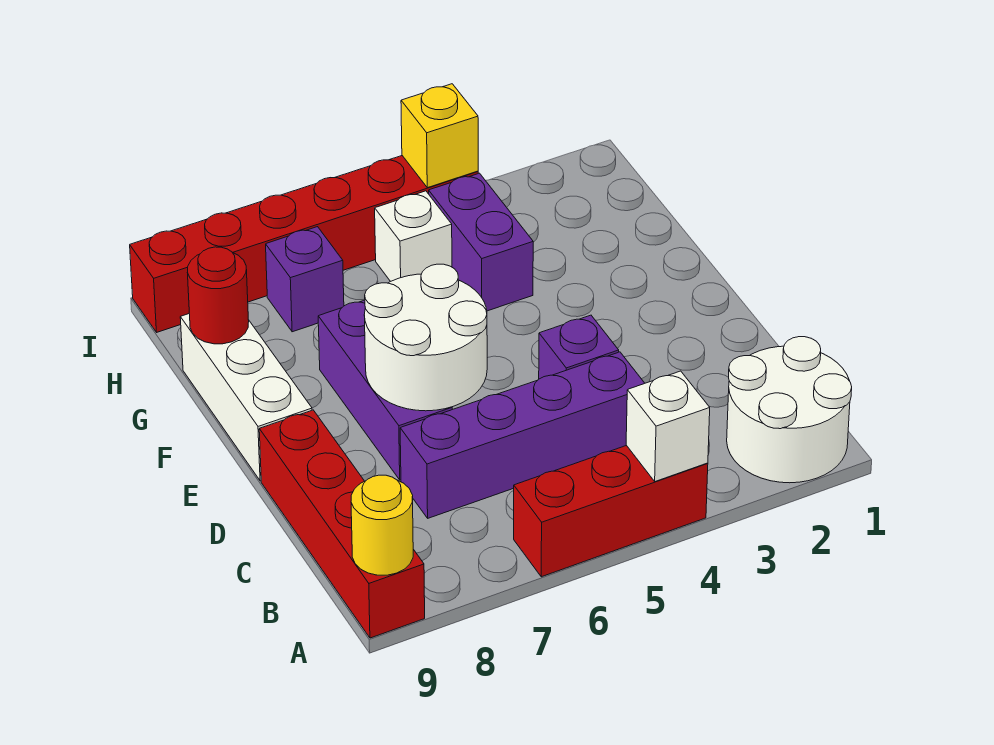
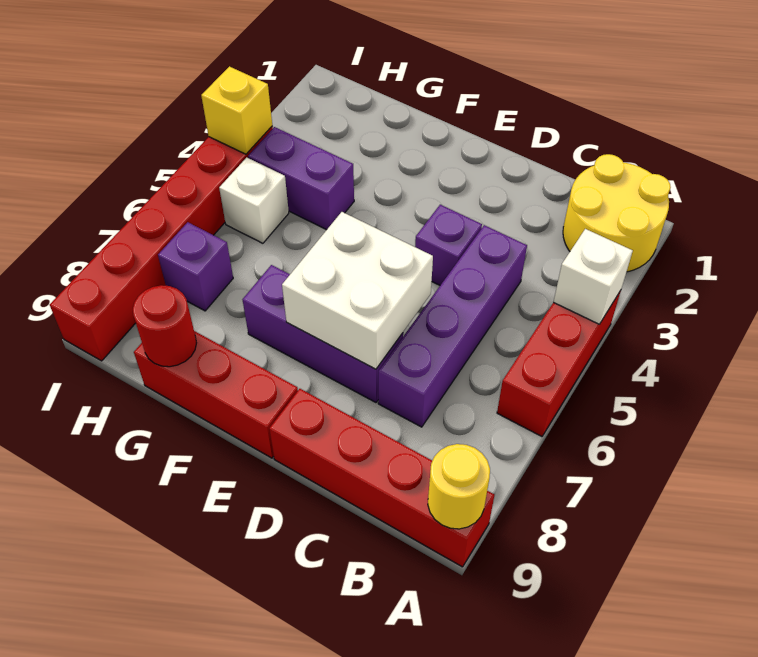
white 2x2 round brick [727,337,852,483] -> yellow 2x2 round brick [563,154,671,272]
white 2x2 round brick [364,264,487,411] -> white 2x2 brick [282,212,433,369]
white 1x3 brick [180,314,312,481] -> red 1x3 brick [134,331,298,458]

